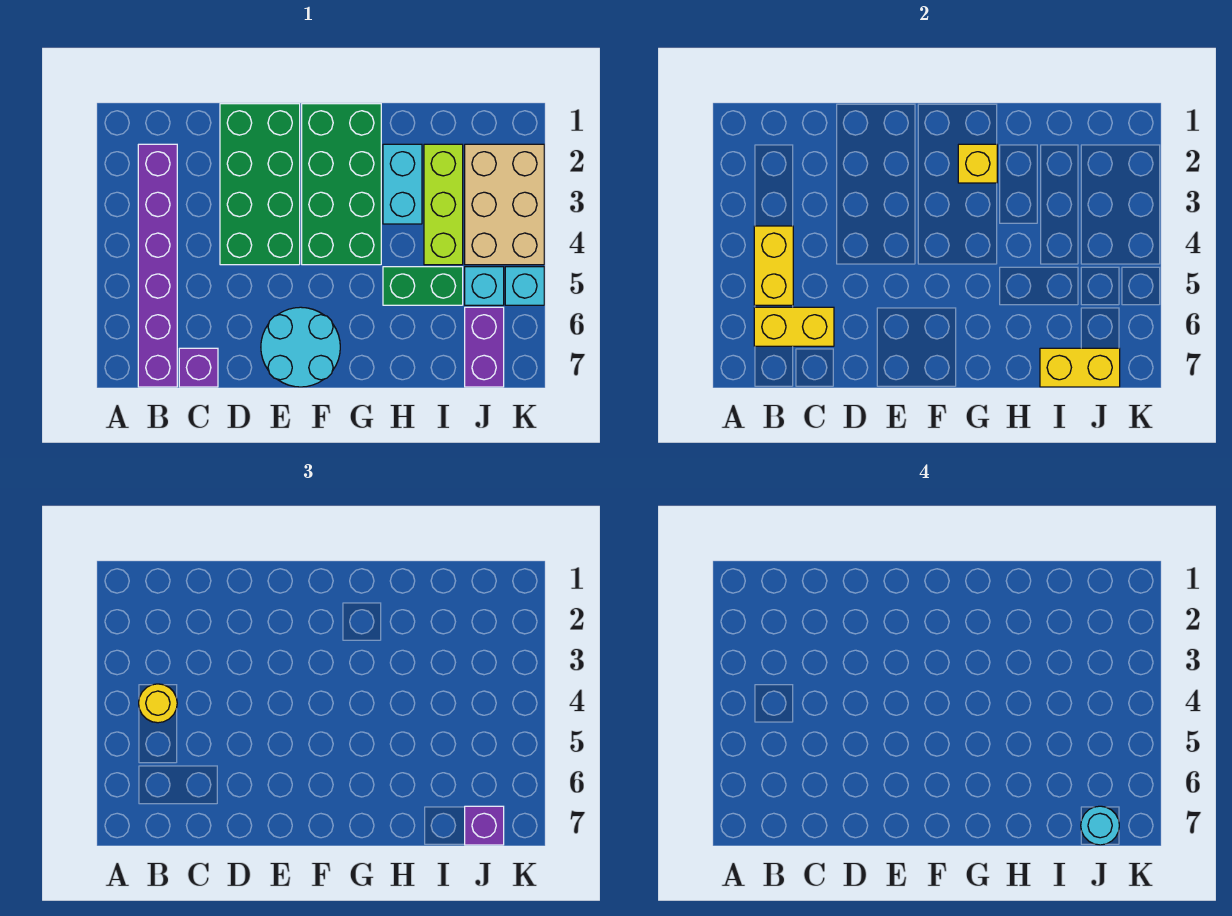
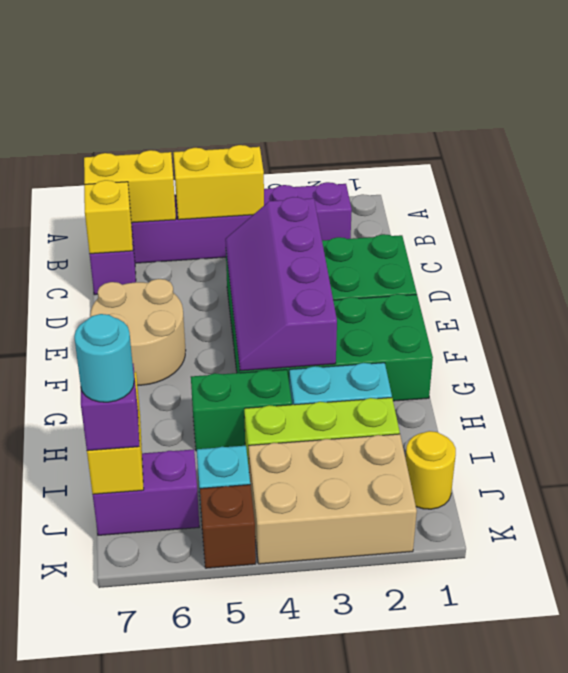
yellow 1x1 round brick [139,684,177,723] -> yellow 1x1 round brick moved to [405,431,456,509]
yellow 1x2 brick [754,307,834,346] -> yellow 1x2 brick turned to [84,150,176,223]
none -> purple 2x4 slope [225,197,337,371]
cyan 2x2 round brick [261,307,340,387] -> tan 2x2 round brick [90,279,186,385]
yellow 1x1 brick [958,144,997,183] -> yellow 1x1 brick moved to [84,180,133,254]
green 1x2 brick [383,267,463,305] -> green 1x2 brick turned to [191,370,292,451]
cyan 1x1 brick [505,267,544,305] -> brown 1x1 brick [200,485,256,568]

